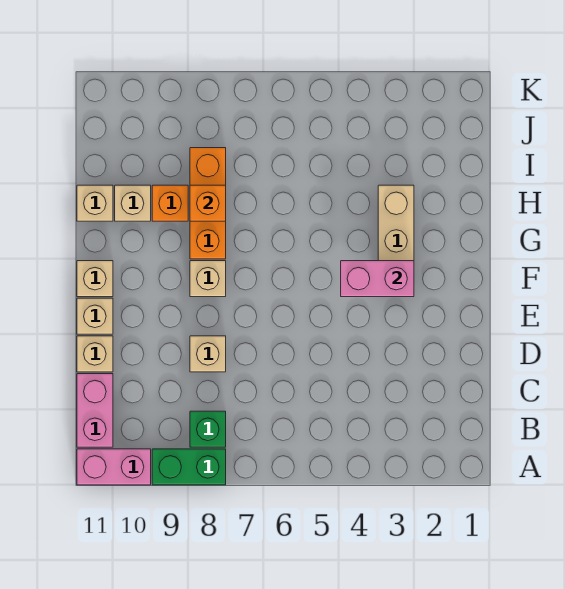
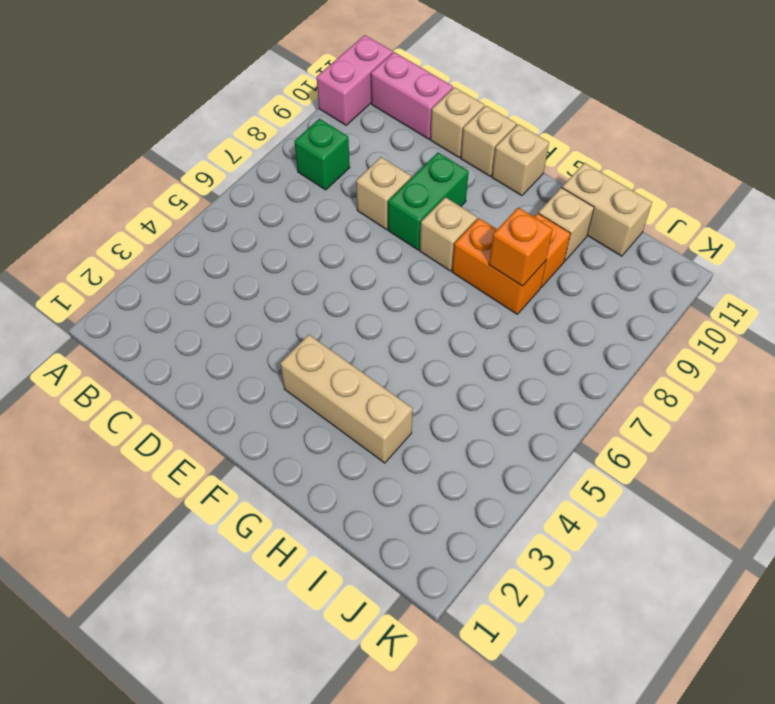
green 1x2 brick [152,449,226,485] -> green 1x2 brick moved to [388,153,469,250]
pink 1x2 brick [341,261,414,297] -> none
orange 1x3 brick [190,148,226,259] -> orange 1x2 brick [452,218,546,314]
tan 1x1 brick [77,185,113,221] -> tan 1x2 brick [562,163,652,256]

